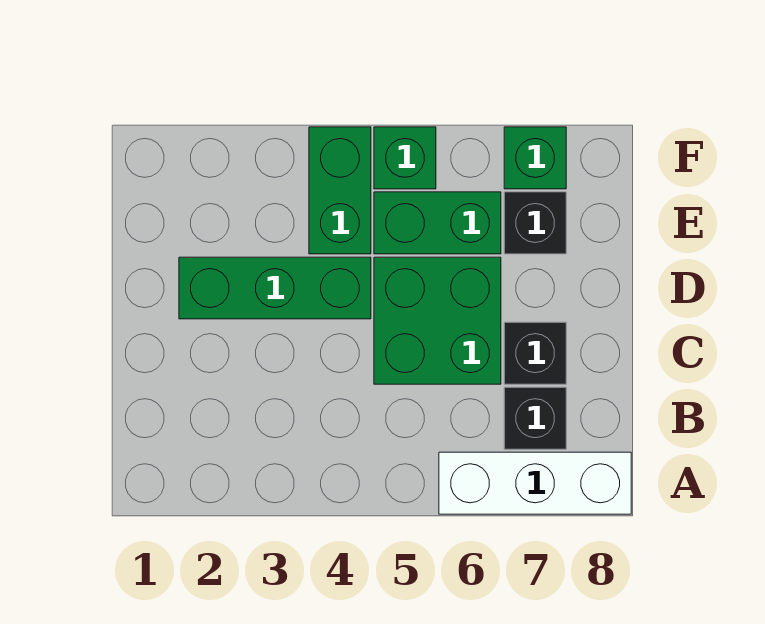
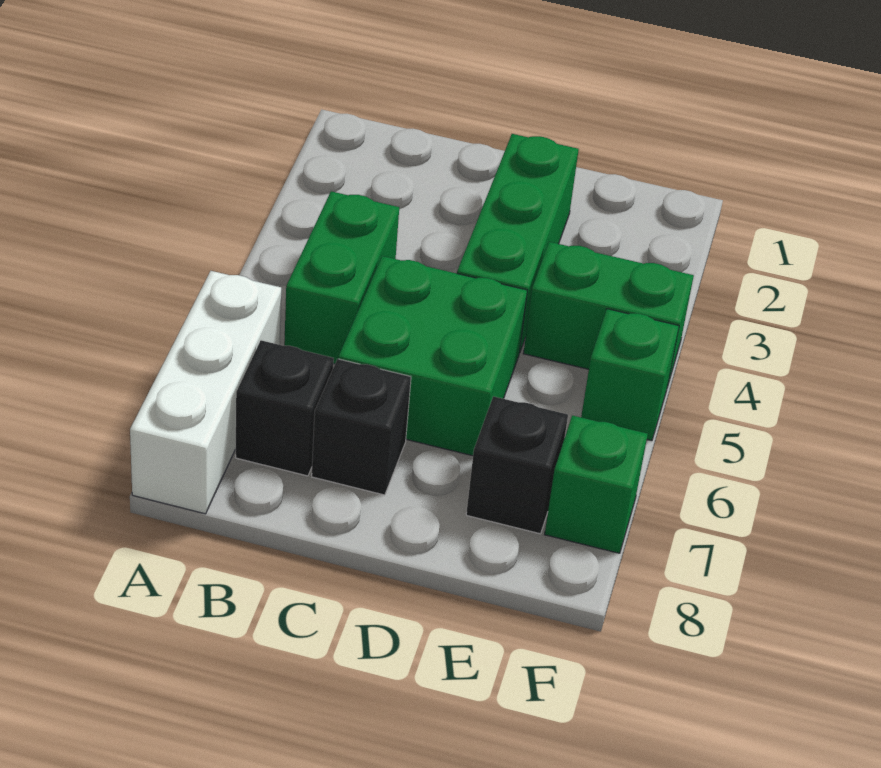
green 1x2 brick [374,192,501,254] -> green 1x2 brick moved to [284,191,399,364]

